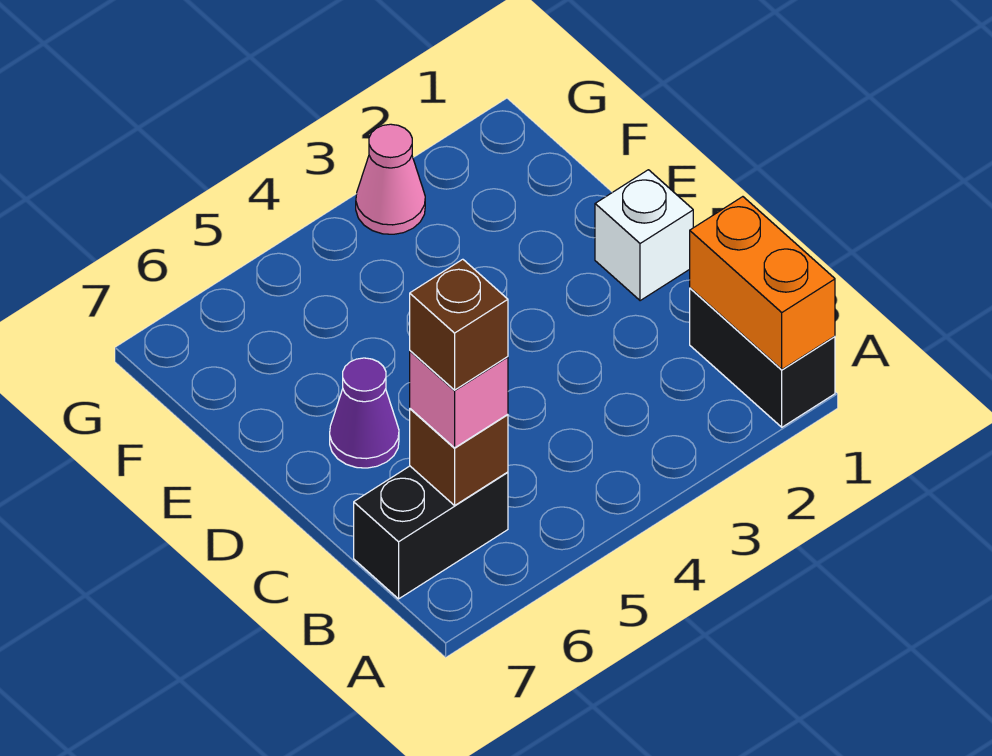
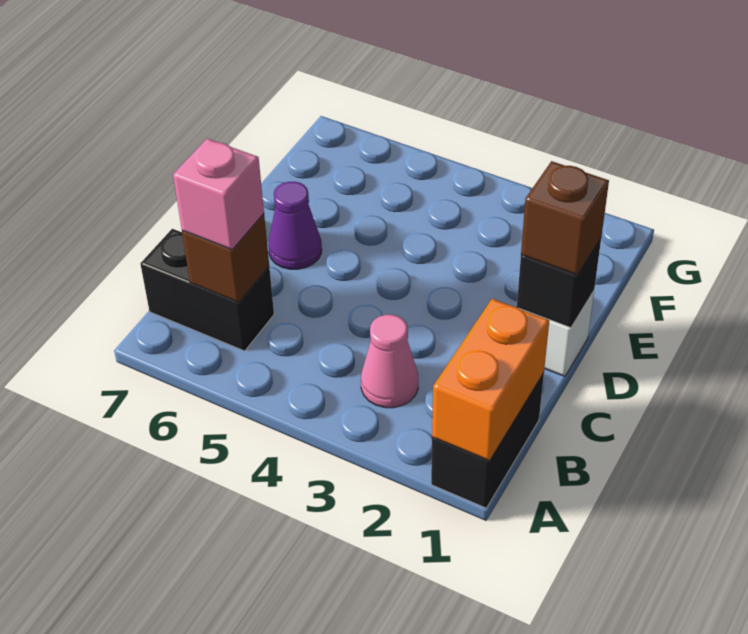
brown 1x1 brick [410,259,508,390] -> brown 1x1 brick moved to [521,161,609,275]
none -> black 1x1 brick [517,239,601,328]
pink 1x1 cone [356,124,425,234] -> pink 1x1 cone moved to [361,315,418,408]

